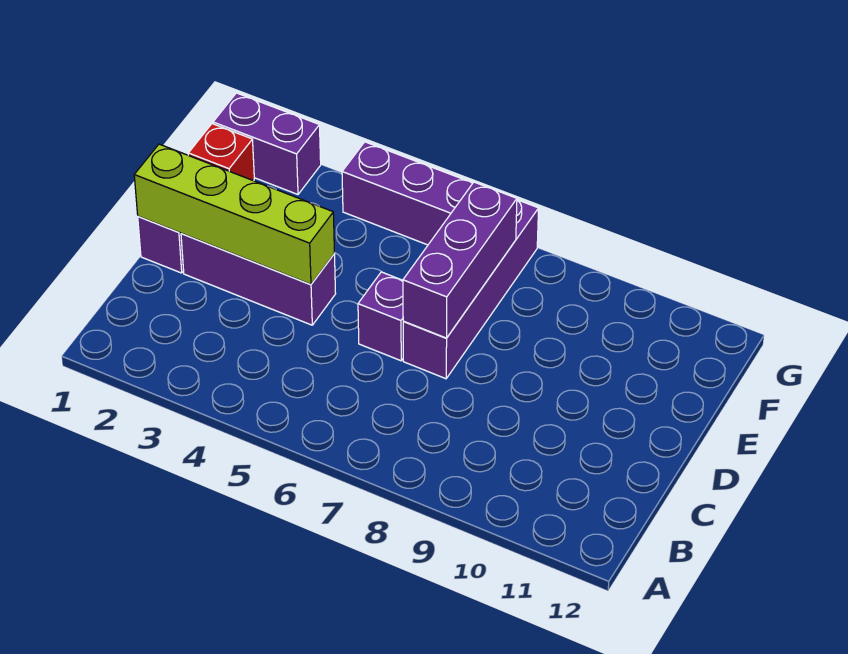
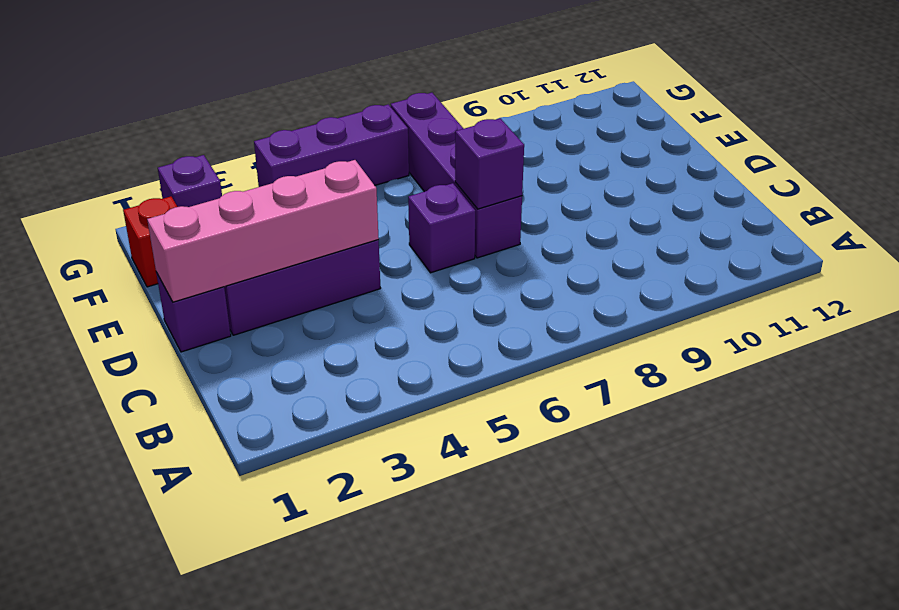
lime 1x4 brick [134,144,334,285] -> pink 1x4 brick [147,160,379,302]
purple 1x3 brick [403,182,517,338] -> purple 1x1 brick [455,118,524,209]
purple 1x2 brick [213,93,321,194] -> purple 1x1 brick [158,155,222,207]

